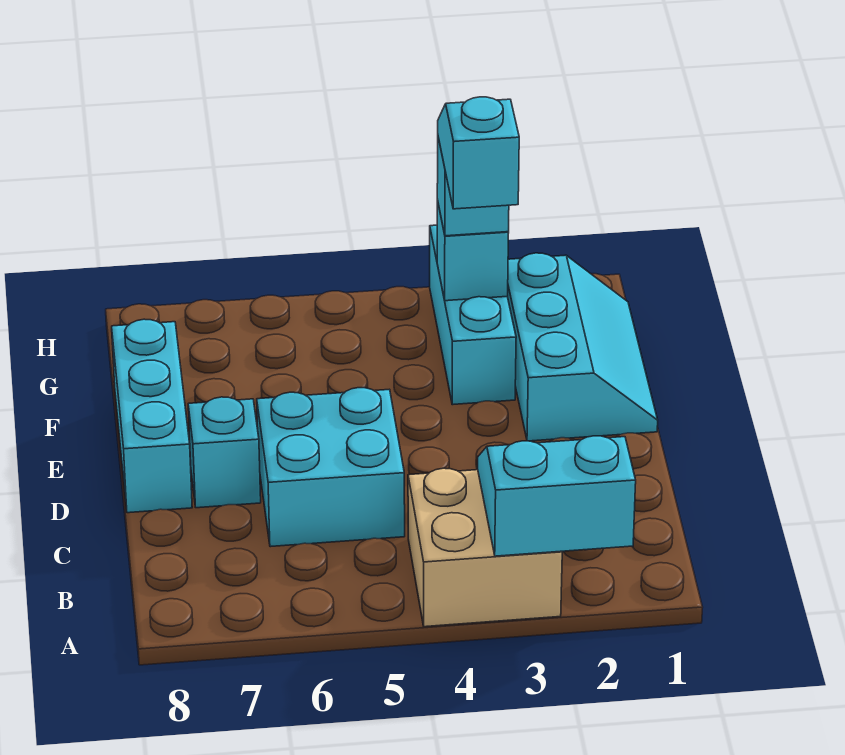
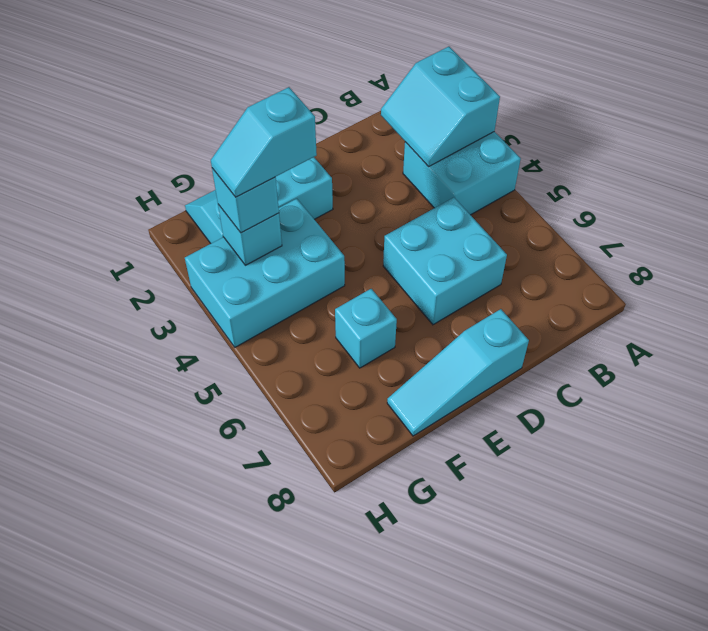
tan 2x2 brick [408,468,562,627] -> cyan 2x2 brick [403,132,521,215]
cyan 1x1 brick [188,397,261,508] -> cyan 1x1 brick moved to [335,289,397,368]
cyan 1x3 brick [112,319,192,513] -> cyan 1x3 slope [387,309,529,436]
cyan 1x3 brick [430,225,516,405] -> cyan 2x3 brick [185,199,345,347]

